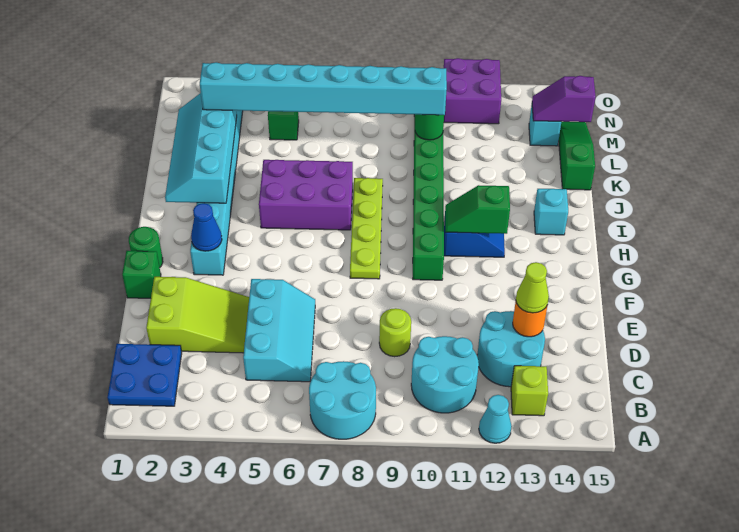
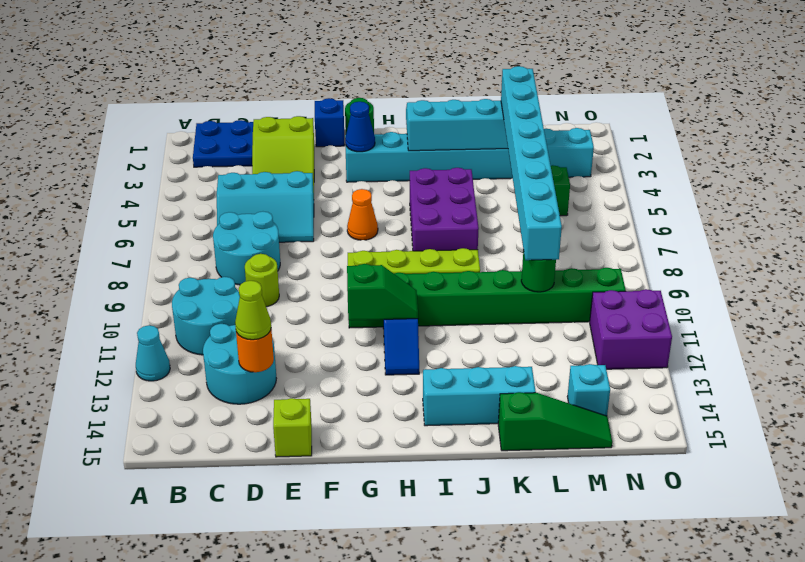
cyan 2x2 round brick [309,361,376,439] -> cyan 2x2 round brick moved to [213,212,280,285]
lime 1x1 brick [511,366,548,416] -> lime 1x1 brick moved to [273,398,312,457]
green 1x1 brick [122,251,161,298] -> blue 1x1 brick [315,98,344,147]
none -> orange 1x1 cone [347,189,378,240]
green 1x2 slope [445,185,510,234] -> green 1x2 slope turned to [347,264,418,320]
cyan 1x1 brick [534,189,568,235] -> cyan 1x3 brick [423,366,536,426]
purple 1x2 slope [532,76,596,122] -> none

